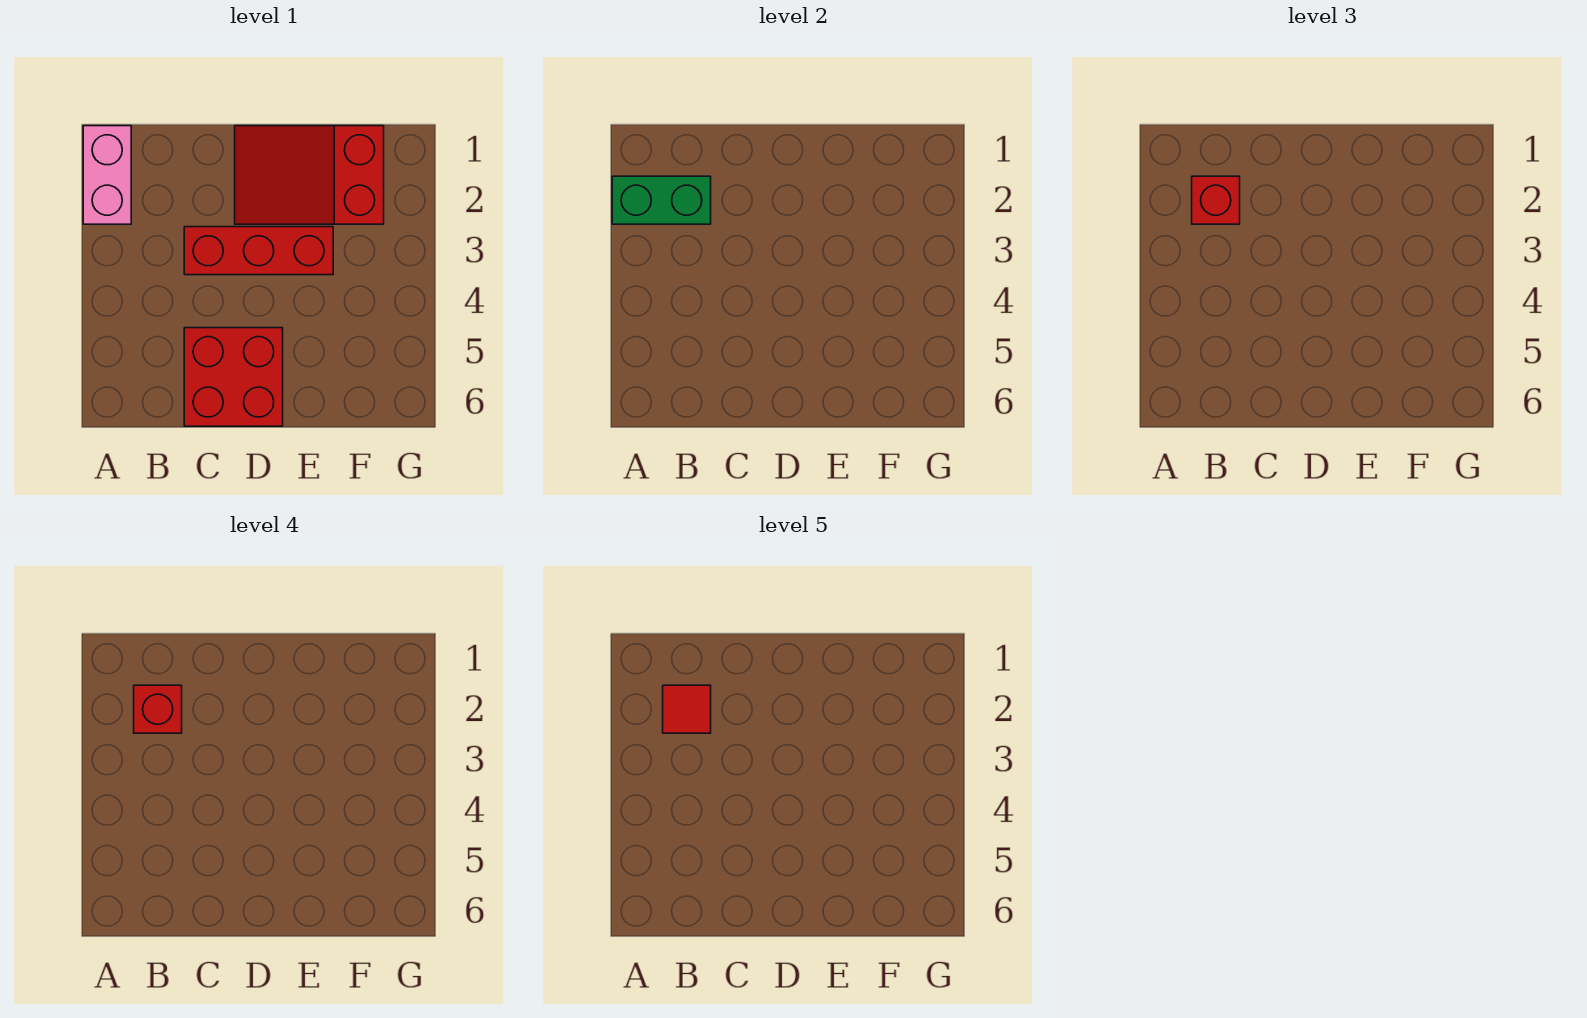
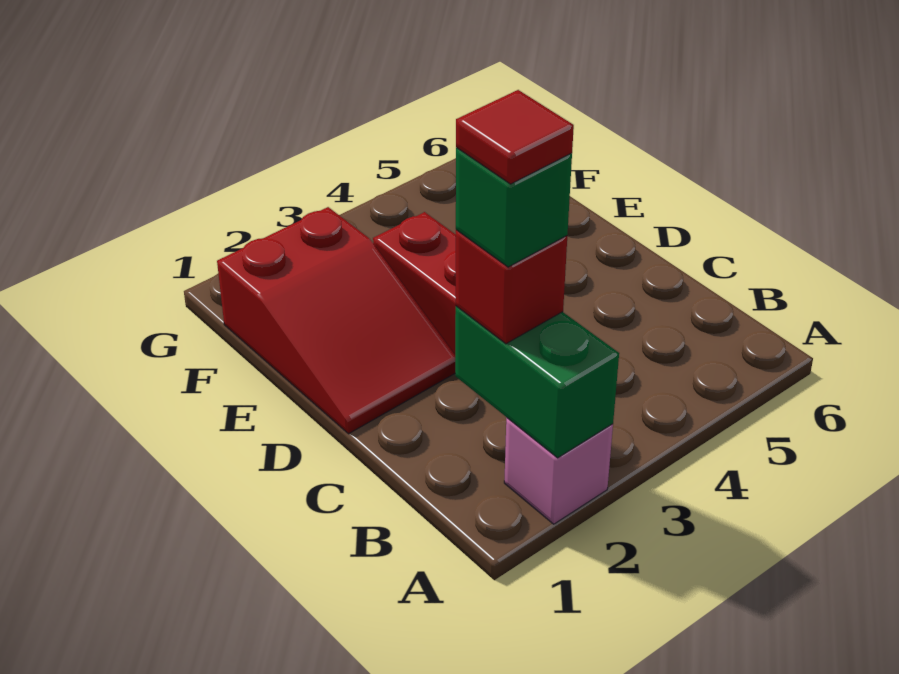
pink 1x2 brick [83,126,131,224] -> pink 1x1 brick [504,418,613,524]
red 1x1 brick [134,685,182,733] -> green 1x1 brick [456,148,572,267]
red 2x2 brick [184,328,283,426] -> none

